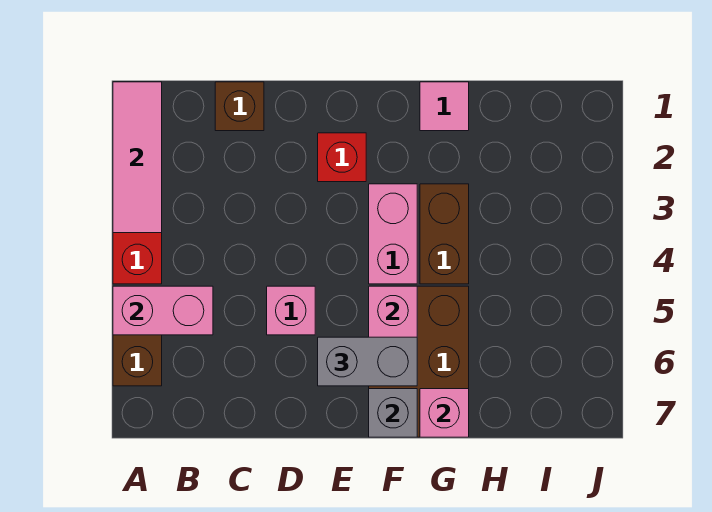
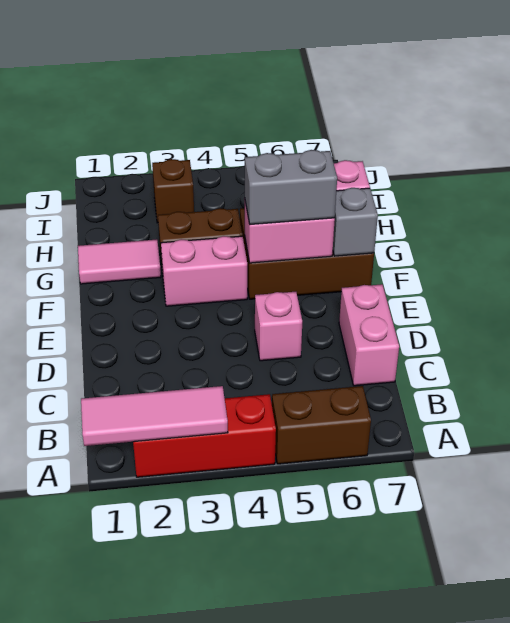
pink 1x2 brick [113,286,213,335] -> pink 1x2 brick moved to [339,284,399,386]
brown 1x1 brick [215,82,264,131] -> brown 1x1 brick moved to [152,159,194,223]
red 1x1 brick [318,133,366,182] -> none
grey 1x2 brick [318,337,417,386] -> grey 1x2 brick turned to [245,150,337,224]
pink 1x1 tile [420,82,469,131] -> pink 1x2 tile [78,239,161,284]

